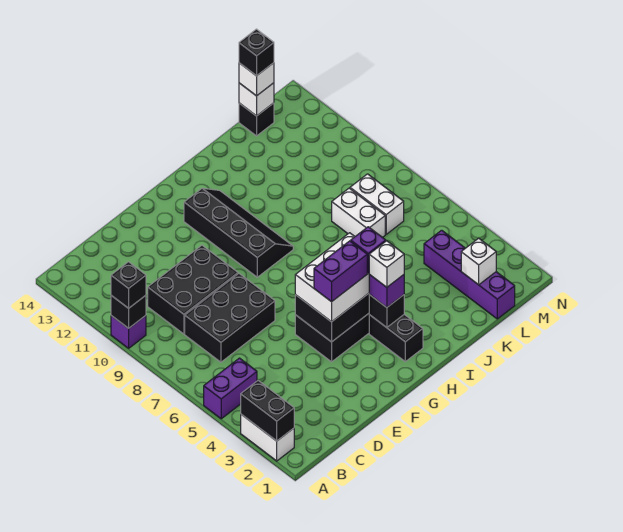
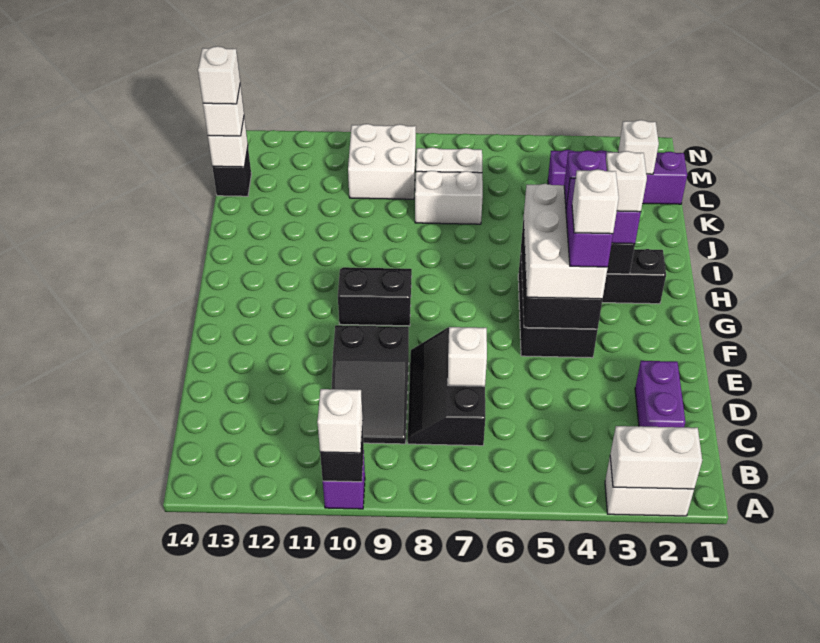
black 1x2 brick [241,381,294,441] -> white 1x2 brick [610,426,702,489]
purple 1x2 brick [204,358,257,419] -> purple 1x2 brick moved to [635,361,685,427]
black 1x1 brick [111,262,146,308] -> white 1x1 brick [317,389,363,453]
black 2x3 brick [185,274,275,362] -> black 2x3 slope [408,328,485,446]
black 2x3 brick [148,245,238,334] -> black 2x3 slope [332,325,409,444]
none -> white 1x1 brick [448,327,487,386]
none -> white 1x1 brick [572,169,619,234]
black 2x4 slope [184,188,293,277] -> black 2x2 slope [338,267,412,326]
none -> white 2x2 brick [348,124,416,199]
black 1x1 brick [239,29,274,76] -> white 1x1 brick [198,46,240,104]

